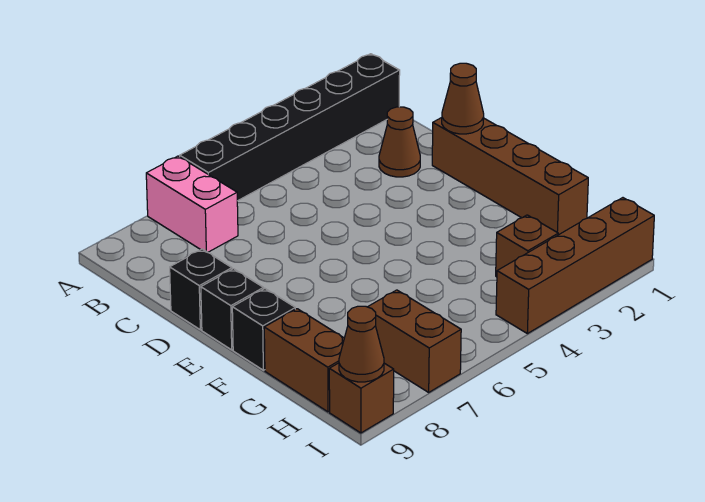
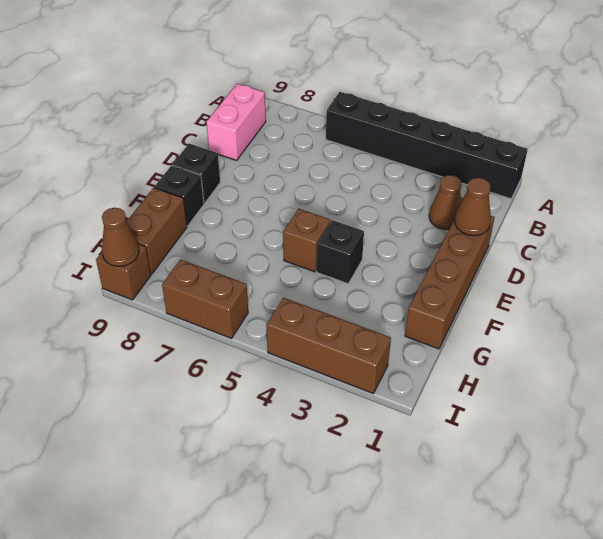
pink 1x2 brick [146,156,238,252] -> pink 1x2 brick moved to [206,84,266,160]
black 1x1 brick [170,249,232,330] -> black 1x1 brick moved to [317,220,364,284]
brown 1x1 brick [496,215,558,277] -> brown 1x1 brick moved to [283,209,330,272]
brown 1x2 brick [368,290,461,392] -> brown 1x2 brick turned to [162,260,248,338]
brown 1x4 brick [496,198,654,334] -> brown 1x3 brick [266,298,391,393]

